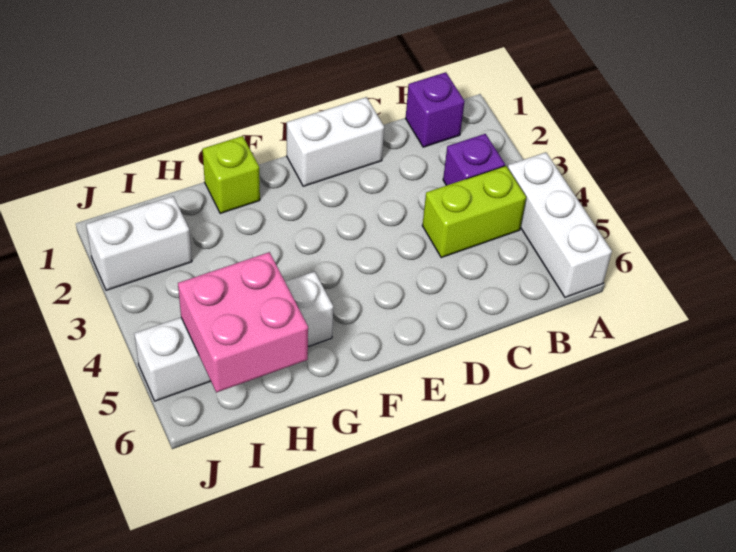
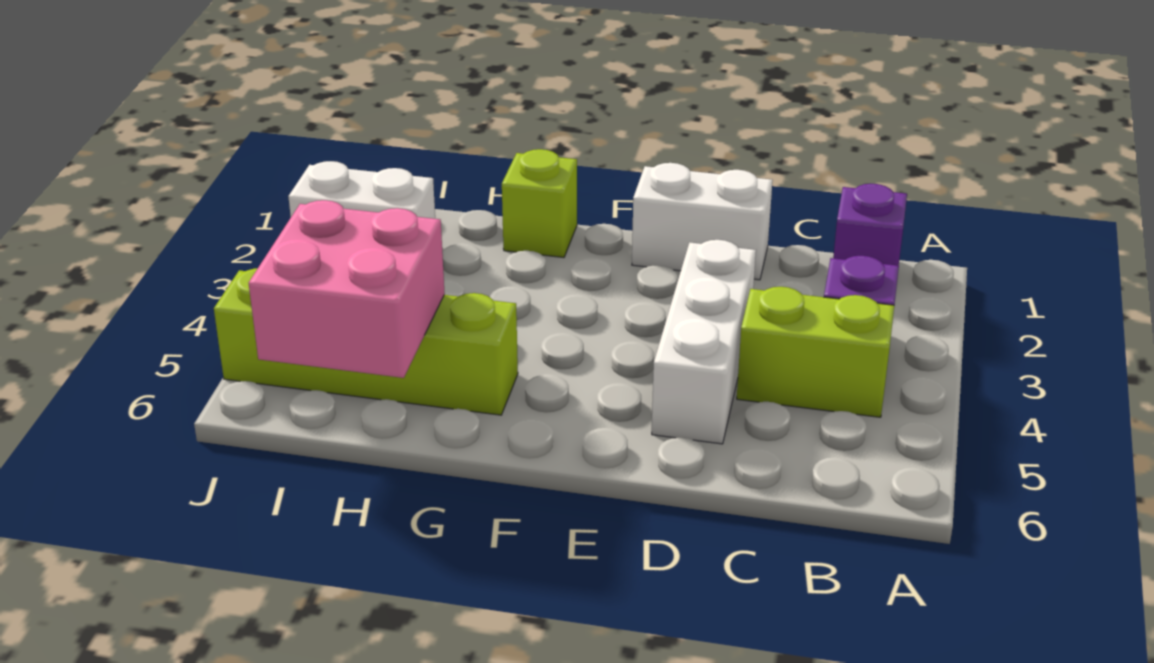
white 1x3 brick [508,152,612,297] -> white 1x3 brick moved to [652,240,756,444]
white 1x4 brick [134,272,333,401] -> lime 1x4 brick [214,268,518,415]

